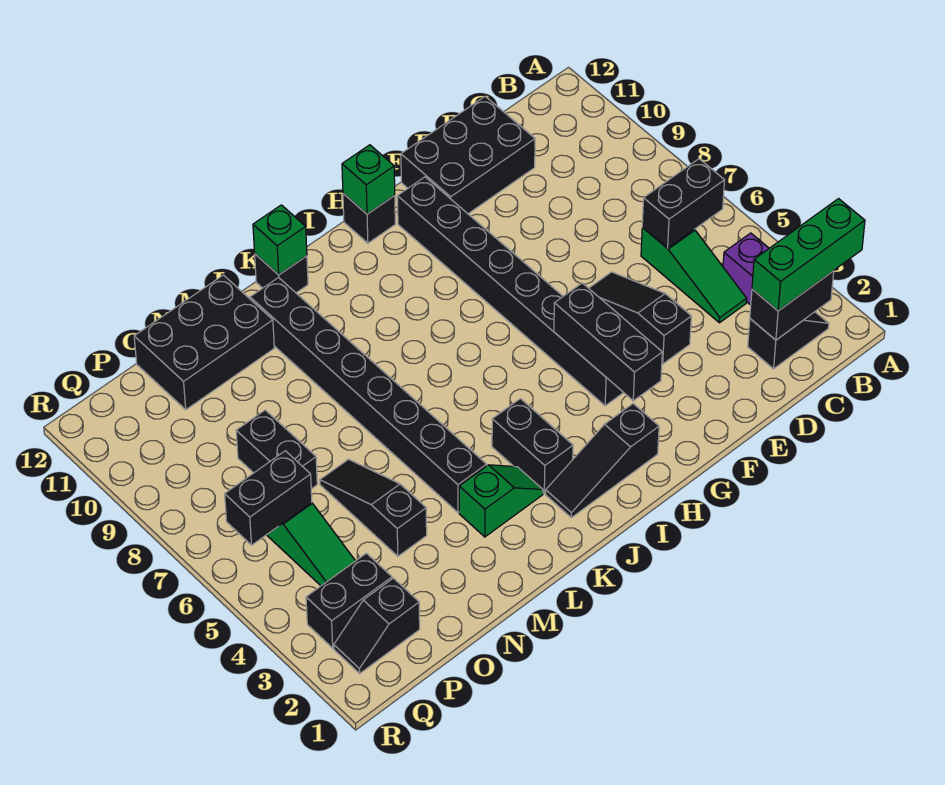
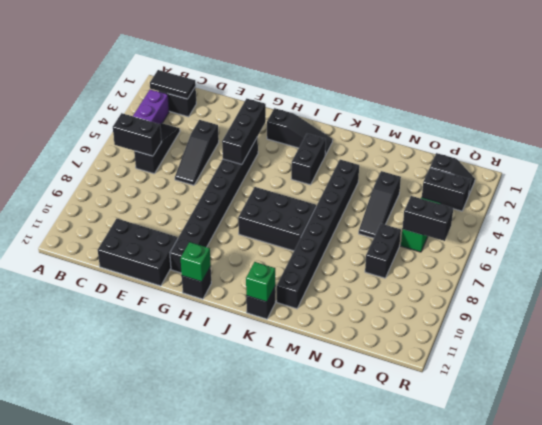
green 1x3 brick [752,199,865,311] -> none
black 1x2 brick [750,271,834,340] -> black 1x2 tile [150,70,196,99]
green 1x3 slope [641,228,747,323] -> black 1x3 slope [134,123,180,174]
green 1x2 slope [459,465,543,537] -> none
black 2x3 brick [134,275,274,410] -> black 2x3 brick moved to [238,187,316,251]

